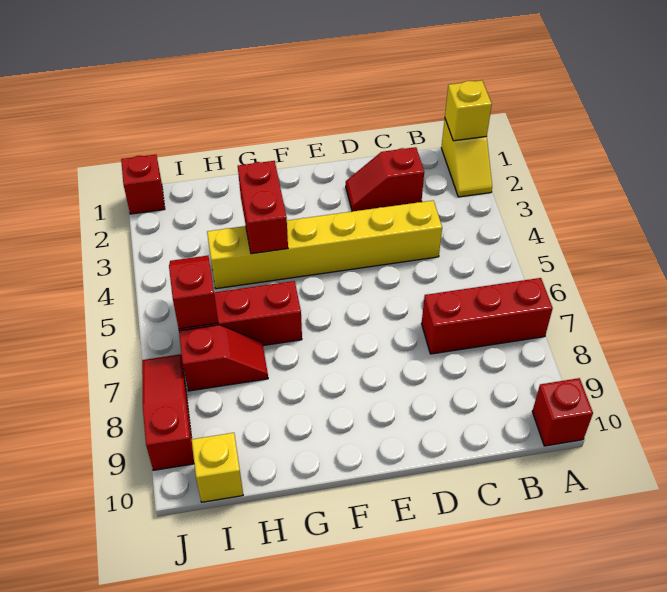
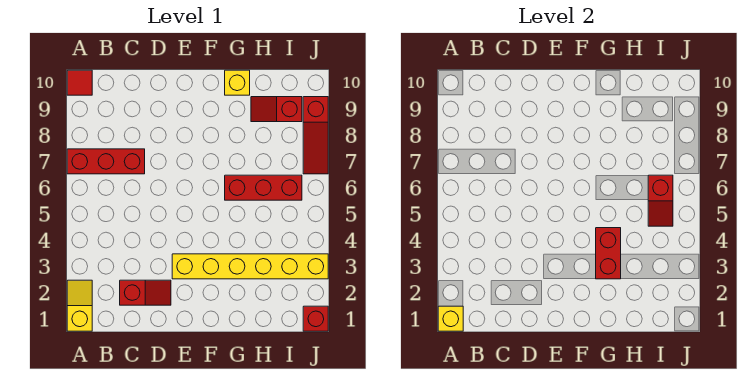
red 1x1 brick [532,378,593,446] -> red 1x1 tile [67,70,92,95]
yellow 1x6 brick [207,201,442,289] -> yellow 1x6 brick moved to [172,254,328,279]
red 1x2 slope [179,325,268,391] -> red 1x2 slope moved to [251,97,302,122]
yellow 1x1 brick [192,433,243,502] -> yellow 1x1 brick moved to [225,70,250,95]

